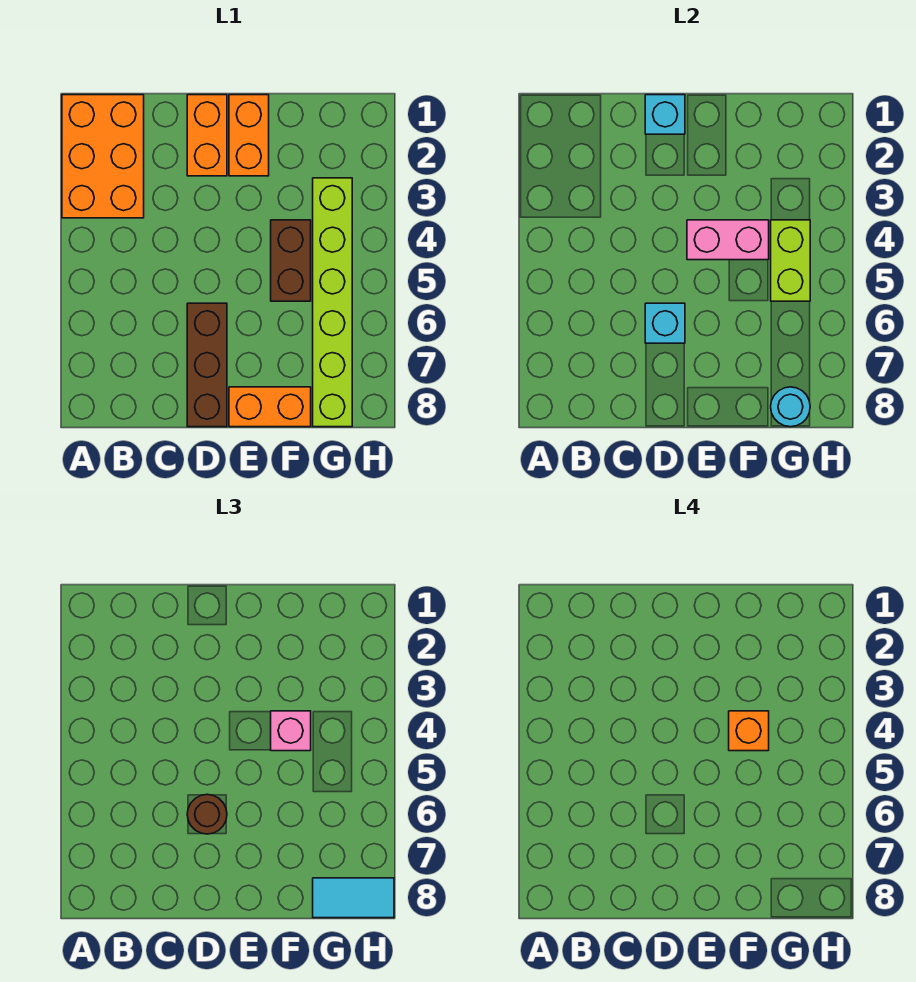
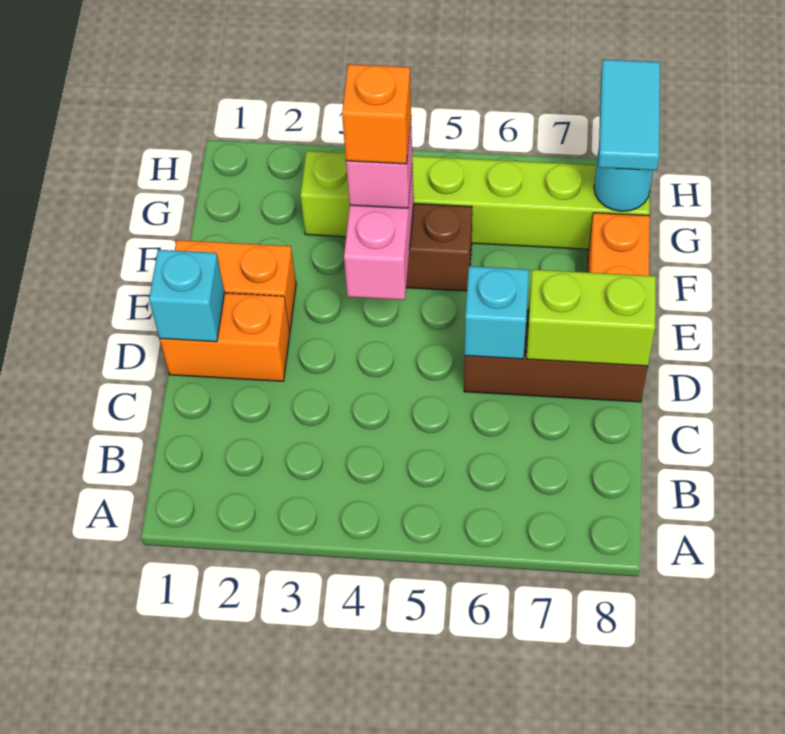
orange 2x3 brick [62,95,144,218] -> none
brown 1x1 round brick [187,794,227,834] -> none
lime 1x2 brick [771,220,810,301] -> lime 1x2 brick moved to [526,270,656,366]

